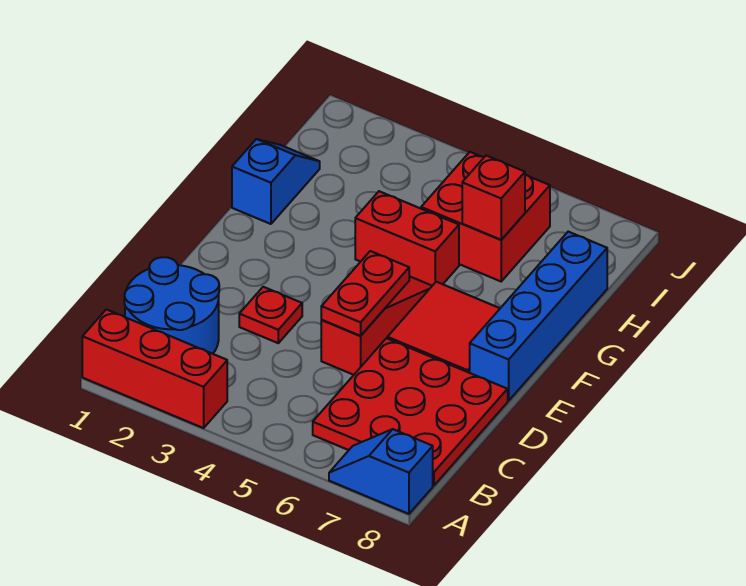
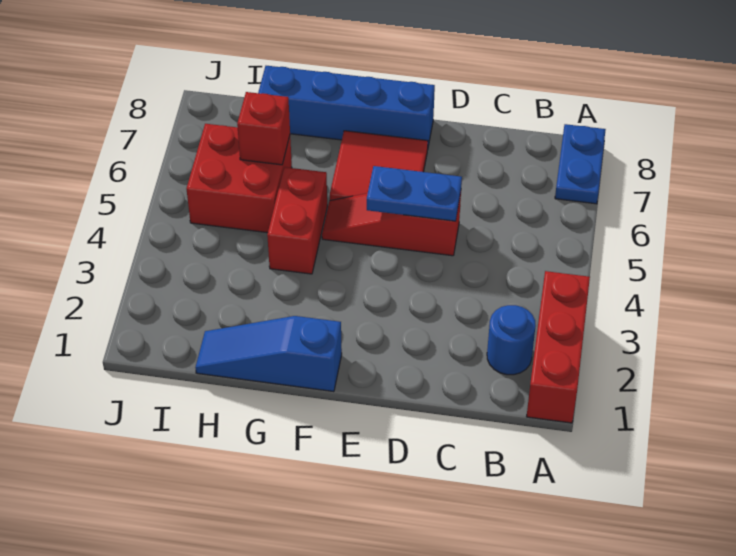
blue 1x2 slope [329,429,433,514] -> blue 1x2 plate [555,124,606,204]
blue 2x2 round brick [124,257,219,354] -> blue 1x1 round brick [487,305,536,375]
red 3x3 plate [313,338,508,486] -> none
red 1x1 plate [239,287,302,343] -> none
red 1x2 plate [321,251,409,336] -> blue 1x2 plate [367,166,462,221]
blue 1x2 slope [232,139,320,224] -> blue 1x3 slope [195,316,342,392]

